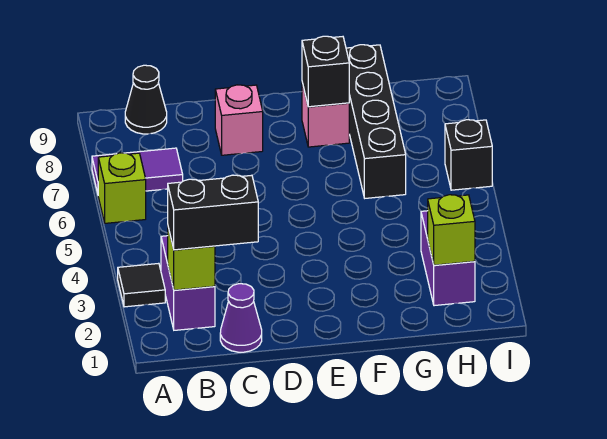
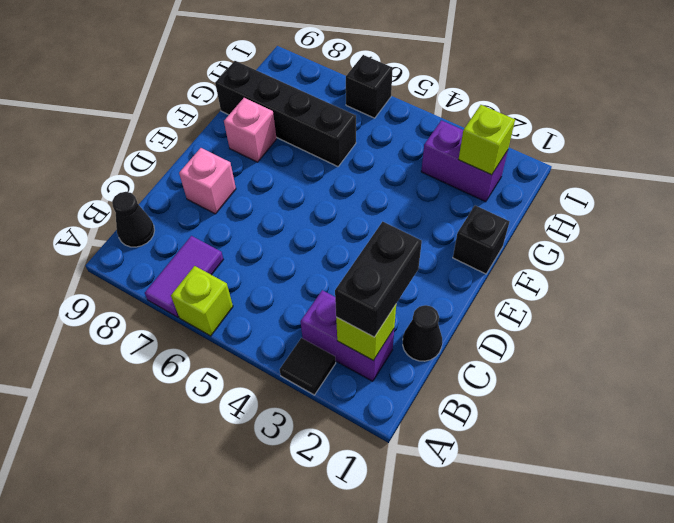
purple 1x1 cone [220,284,262,352] -> black 1x1 cone [403,305,442,361]
black 1x1 brick [302,36,349,107] -> black 1x1 brick moved to [453,205,510,274]

